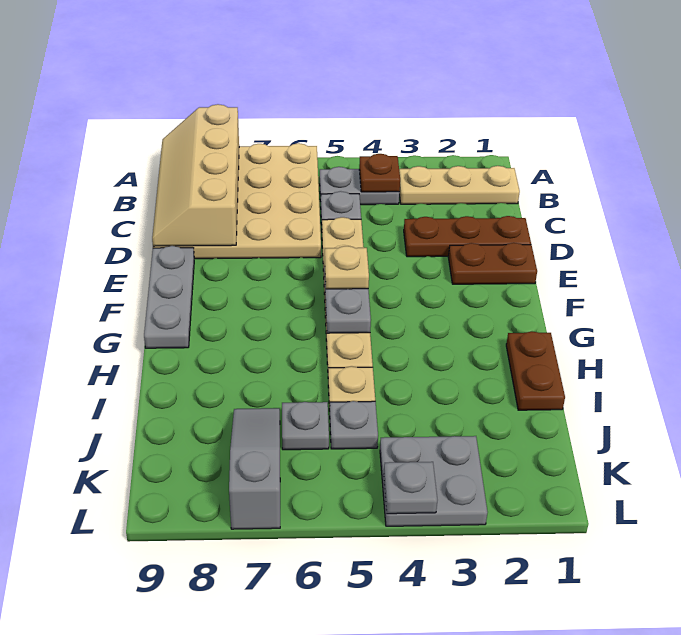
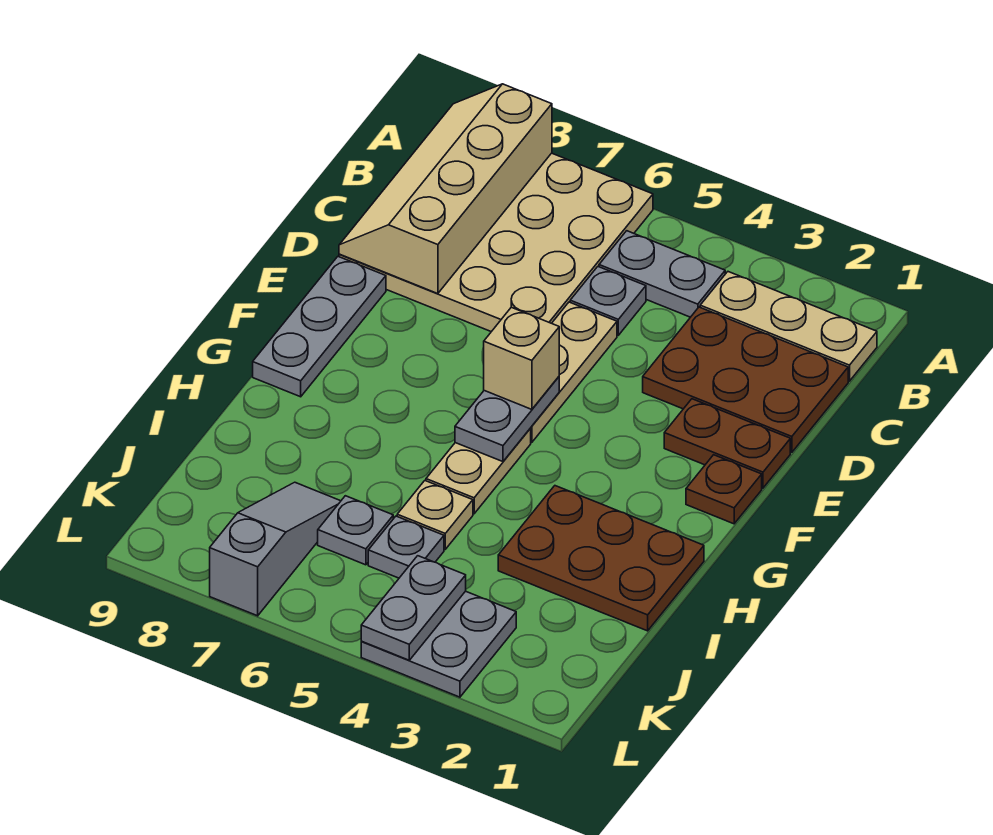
brown 1x1 plate [359,154,400,192] -> brown 1x1 plate moved to [686,455,762,524]
brown 1x3 plate [404,216,531,257] -> brown 2x3 plate [643,307,848,452]
tan 1x1 plate [325,246,369,289] -> tan 1x1 brick [484,307,559,409]
brown 1x2 plate [506,331,565,410] -> brown 2x3 plate [498,486,704,631]
grey 1x1 plate [384,462,437,514] -> grey 1x2 plate [361,556,466,660]

